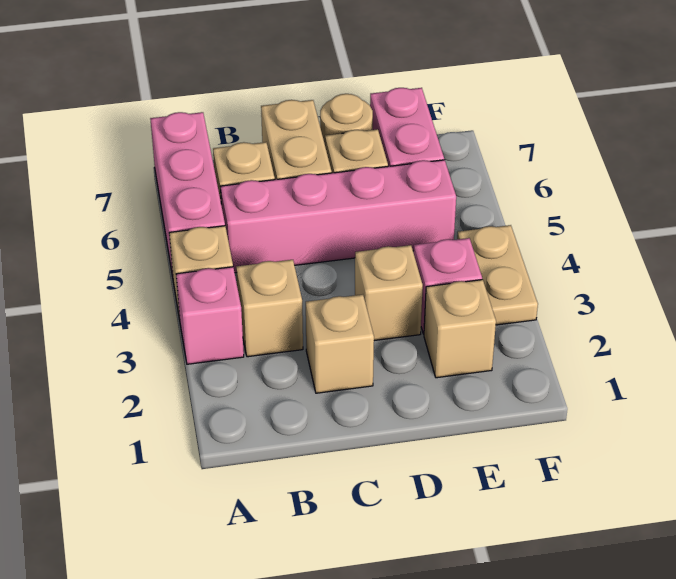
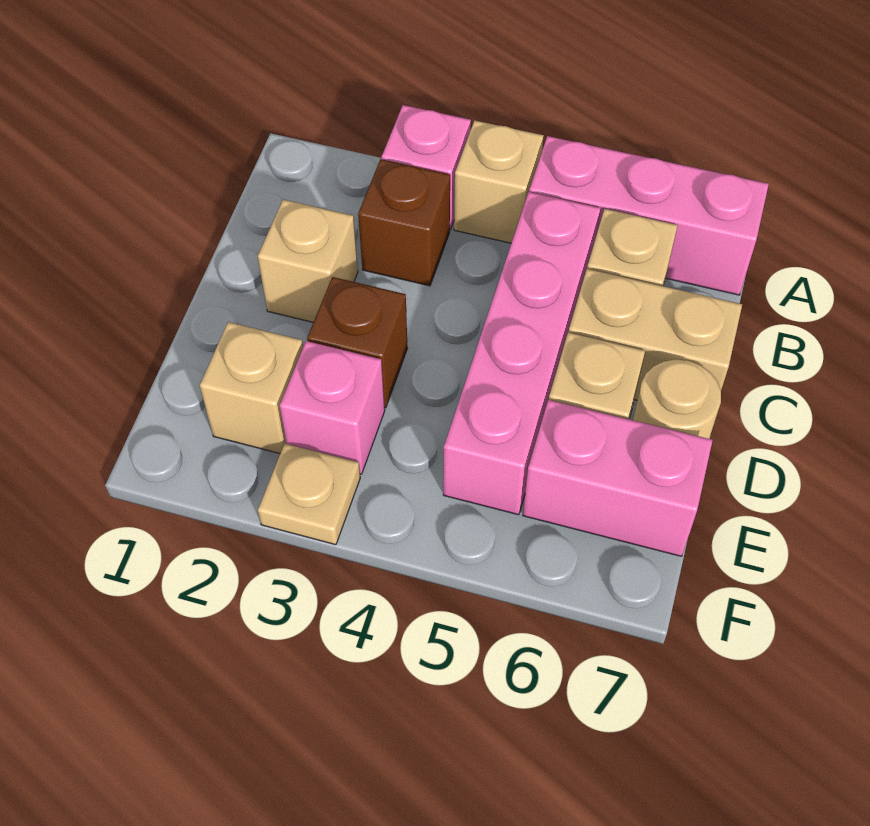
tan 1x1 brick [236,260,303,357] -> brown 1x1 brick [358,159,450,286]
tan 1x1 brick [355,245,423,341] -> brown 1x1 brick [307,277,407,408]
tan 1x2 plate [457,225,538,325] -> tan 1x1 plate [258,444,360,545]

